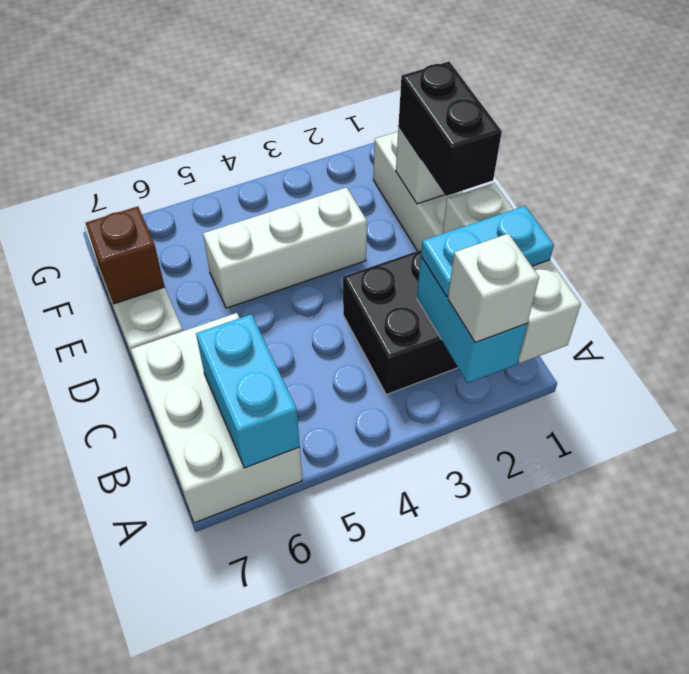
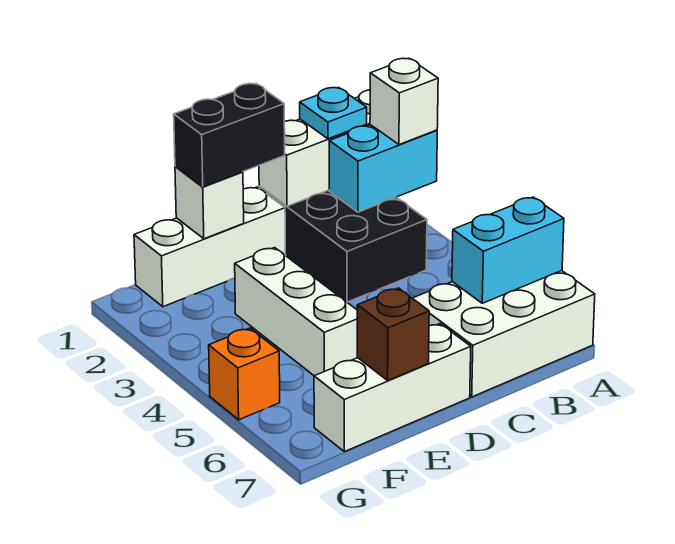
cyan 1x2 plate [421,206,554,296] -> cyan 1x1 plate [300,87,367,139]
none -> orange 1x1 brick [209,328,280,420]

